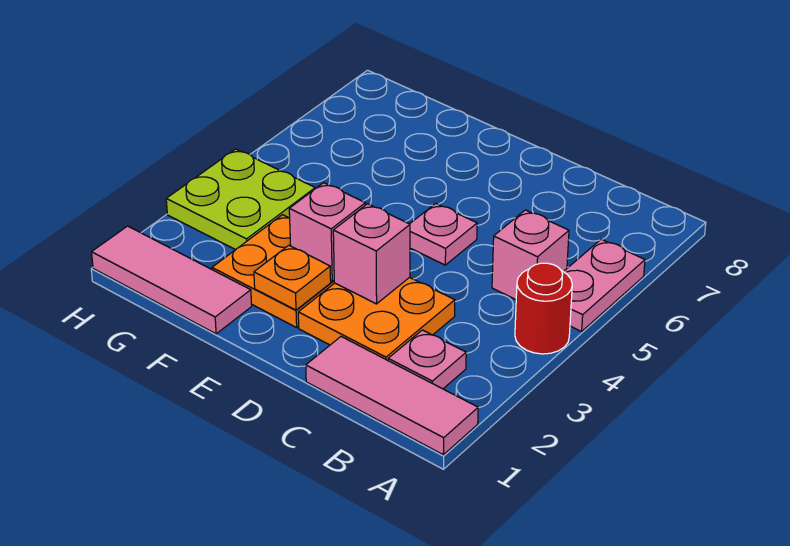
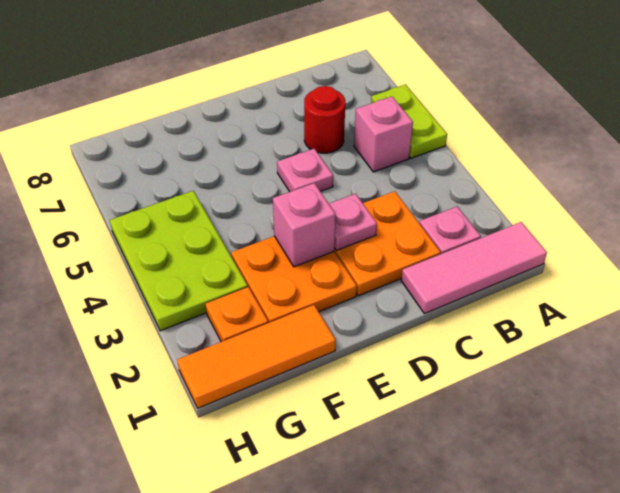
red 1x1 round brick [515,263,572,354] -> red 1x1 round brick moved to [304,86,345,153]
pink 1x2 plate [564,239,645,332] -> lime 1x2 plate [371,85,447,158]
pink 1x1 brick [333,204,410,304] -> pink 1x1 plate [329,194,377,250]
orange 1x1 plate [254,245,331,310] -> orange 1x1 plate moved to [206,287,268,342]
pink 1x3 tile [92,226,252,334] -> orange 1x3 tile [177,305,336,408]
lime 2x2 plate [166,149,315,250] -> lime 2x3 plate [110,191,248,331]

